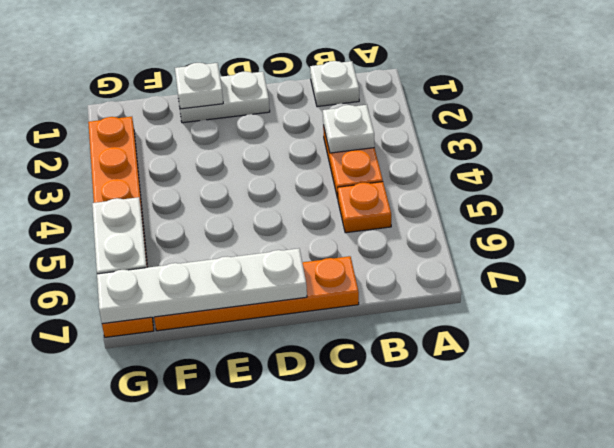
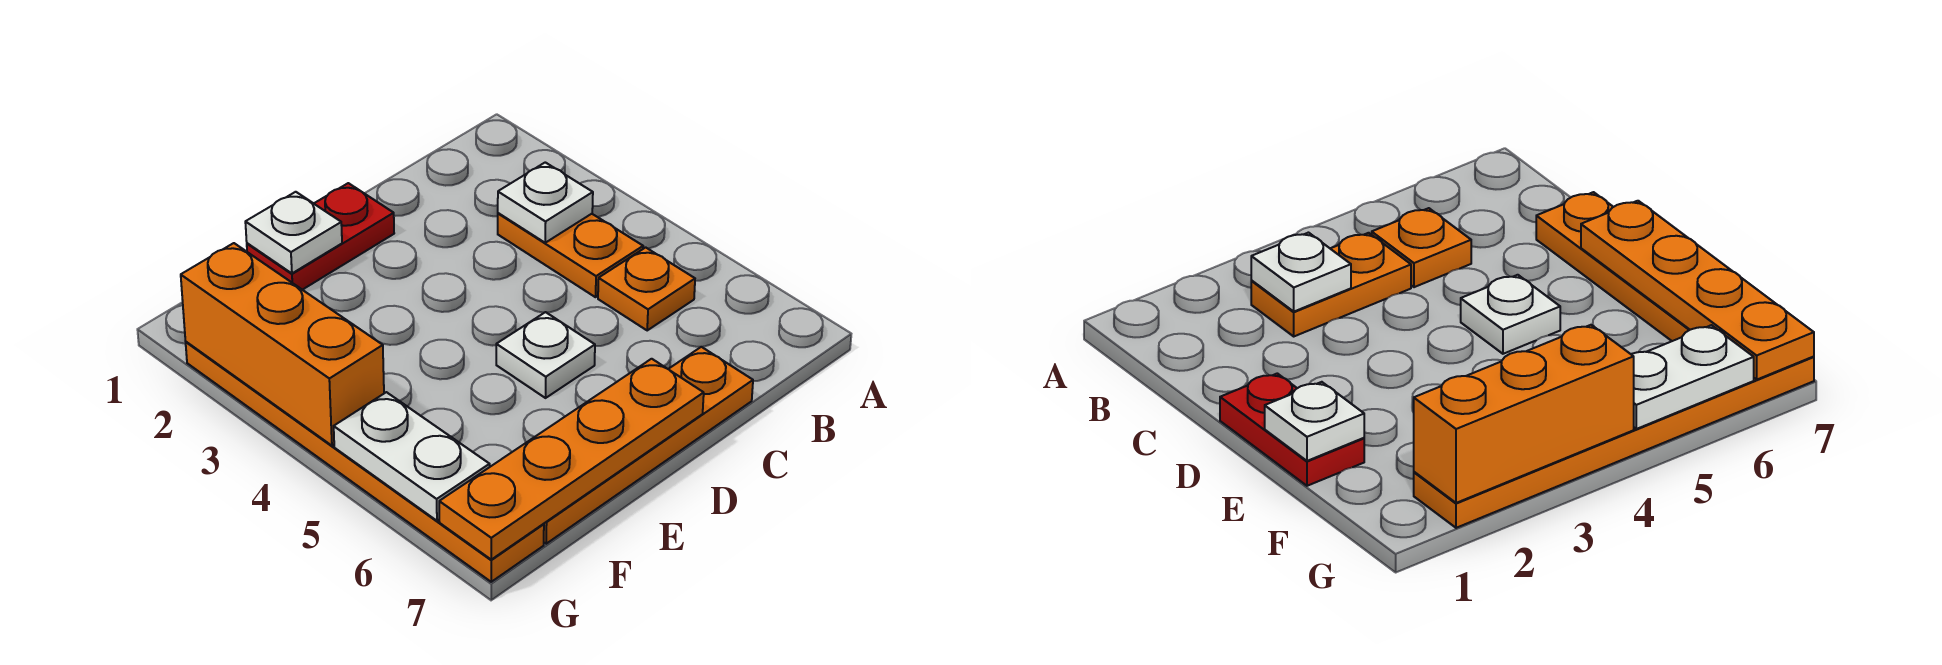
white 1x1 plate [310,61,359,107] -> white 1x1 plate moved to [496,312,595,398]
white 1x2 plate [180,71,270,123] -> red 1x2 plate [247,183,394,290]
white 1x4 plate [97,248,307,324] -> orange 1x4 plate [439,359,704,559]
none -> orange 1x3 brick [181,243,384,446]

